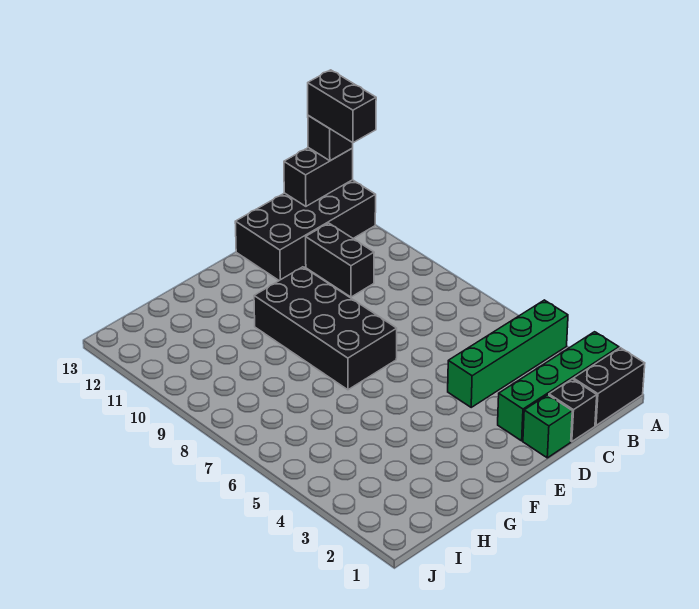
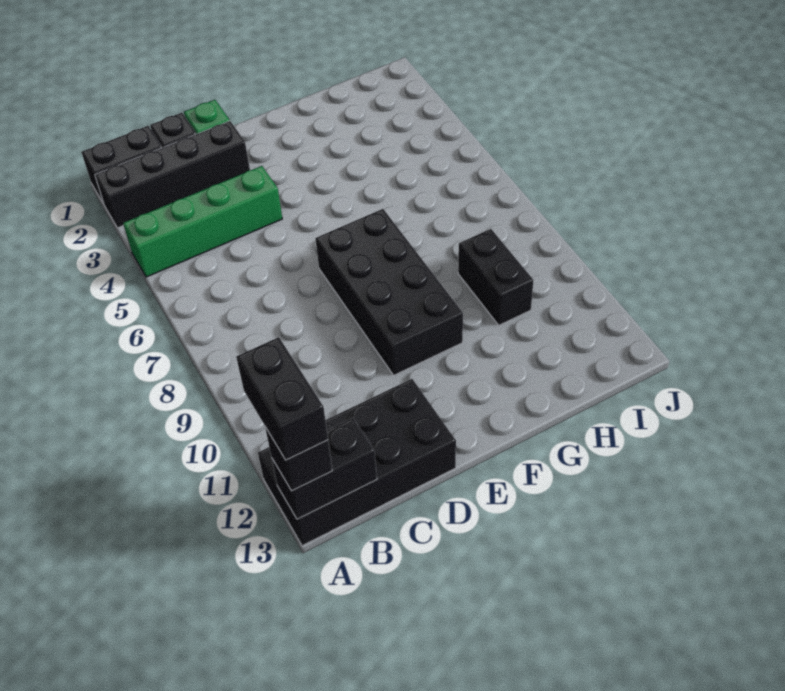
green 1x4 brick [498,332,619,441] -> black 1x4 brick [95,121,250,228]
black 1x2 brick [306,223,374,297] -> black 1x2 brick moved to [458,229,534,325]

